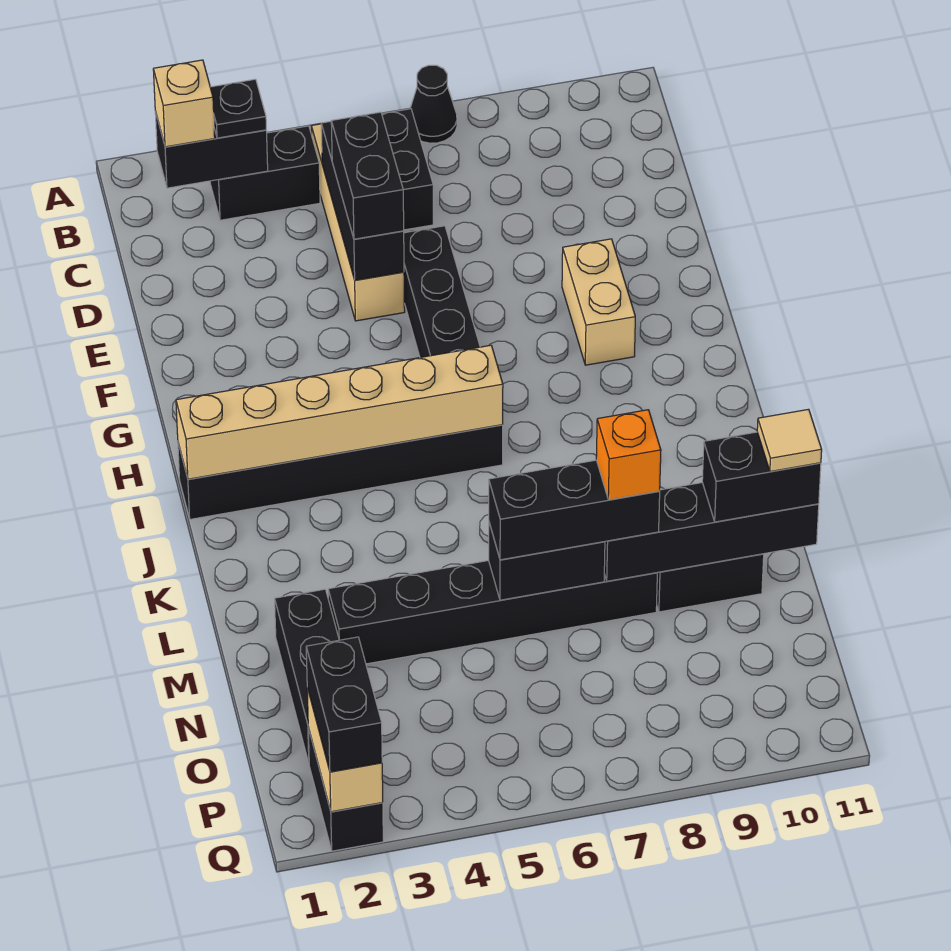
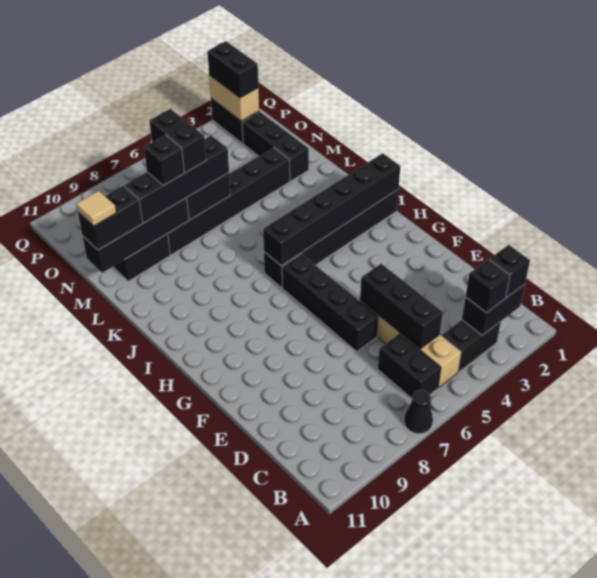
tan 1x1 brick [153,60,215,147] -> black 1x1 brick [489,245,530,298]
black 1x1 plate [210,79,266,138] -> black 1x1 brick [466,259,510,313]
black 1x2 brick [331,112,404,239] -> black 1x2 brick moved to [149,109,206,172]
tan 1x2 brick [562,239,635,365] -> none
tan 1x6 brick [176,345,503,479] -> black 1x6 brick [263,153,401,266]
black 1x3 brick [489,460,660,560] -> black 1x4 brick [124,136,229,223]
orange 1x1 brick [596,410,661,500] -> black 1x1 brick [144,135,184,185]

